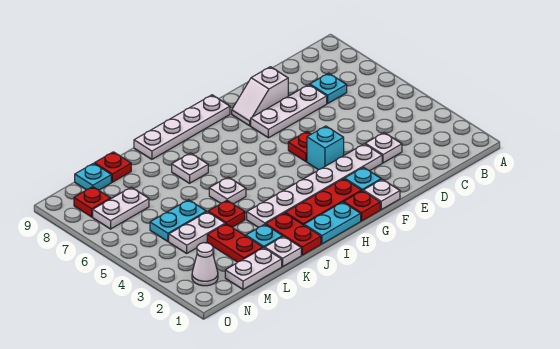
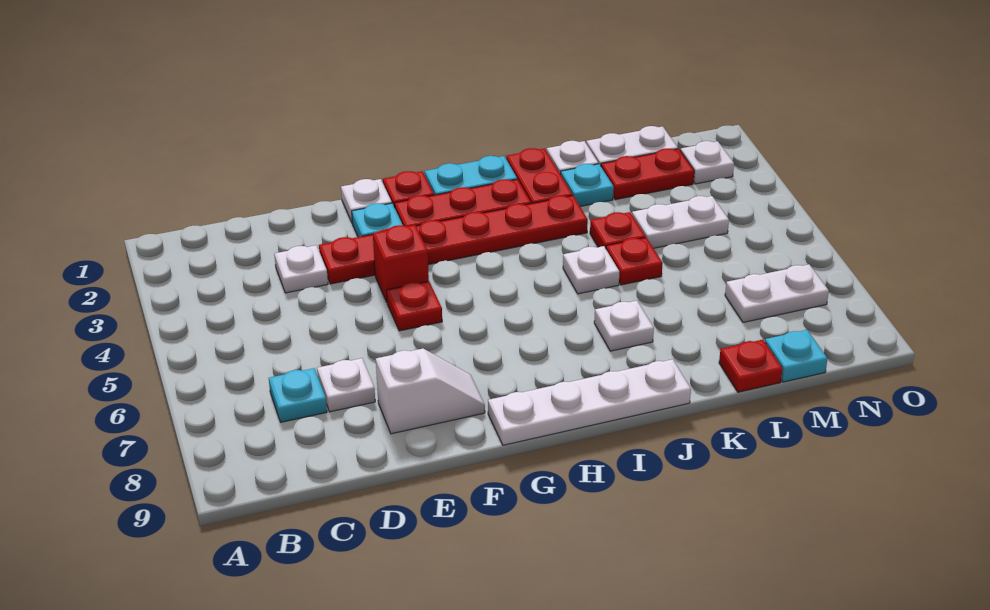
white 1x3 plate [251,85,327,138] -> white 1x1 plate [317,358,375,412]
white 1x6 plate [247,144,382,227] -> red 1x6 plate [319,196,588,284]
cyan 1x1 brick [307,126,344,170] -> red 1x1 brick [373,225,429,302]
red 1x2 plate [207,224,263,262] -> red 1x2 plate turned to [601,149,694,200]
cyan 1x2 plate [150,200,206,242] -> none
white 1x1 cone [192,243,218,286] -> white 1x1 plate [681,141,734,184]
red 1x1 plate [74,187,111,217] -> red 1x1 plate moved to [606,238,663,285]

